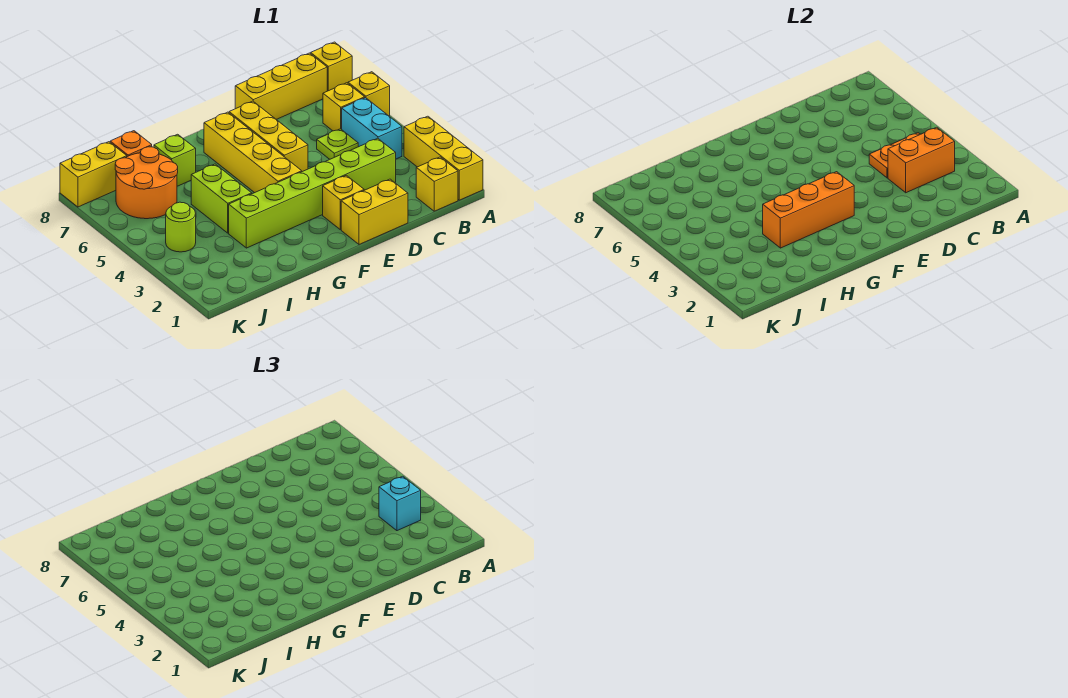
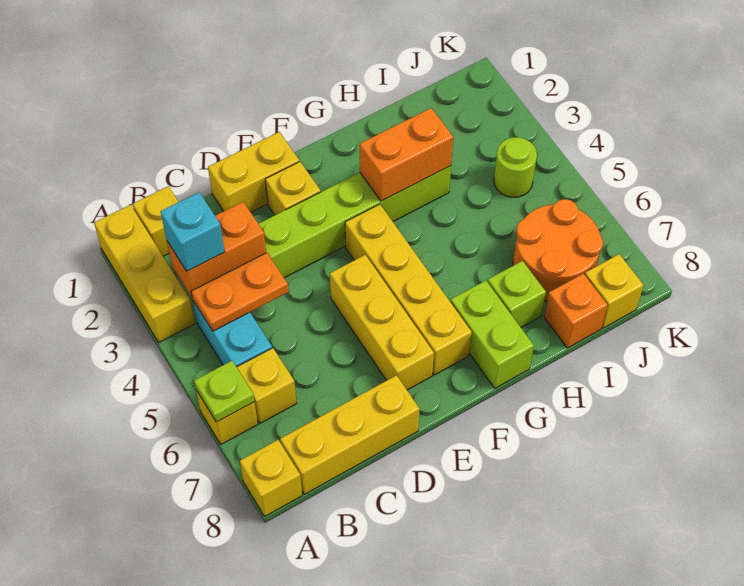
lime 1x1 plate [317,129,358,159] -> lime 1x1 plate moved to [194,361,255,422]
orange 1x3 brick [763,172,854,248] -> orange 1x2 brick [360,108,453,201]
lime 1x2 brick [191,164,252,233] -> lime 1x2 brick moved to [451,280,534,388]
yellow 1x2 brick [60,142,127,207] -> yellow 1x1 brick [585,254,643,328]

